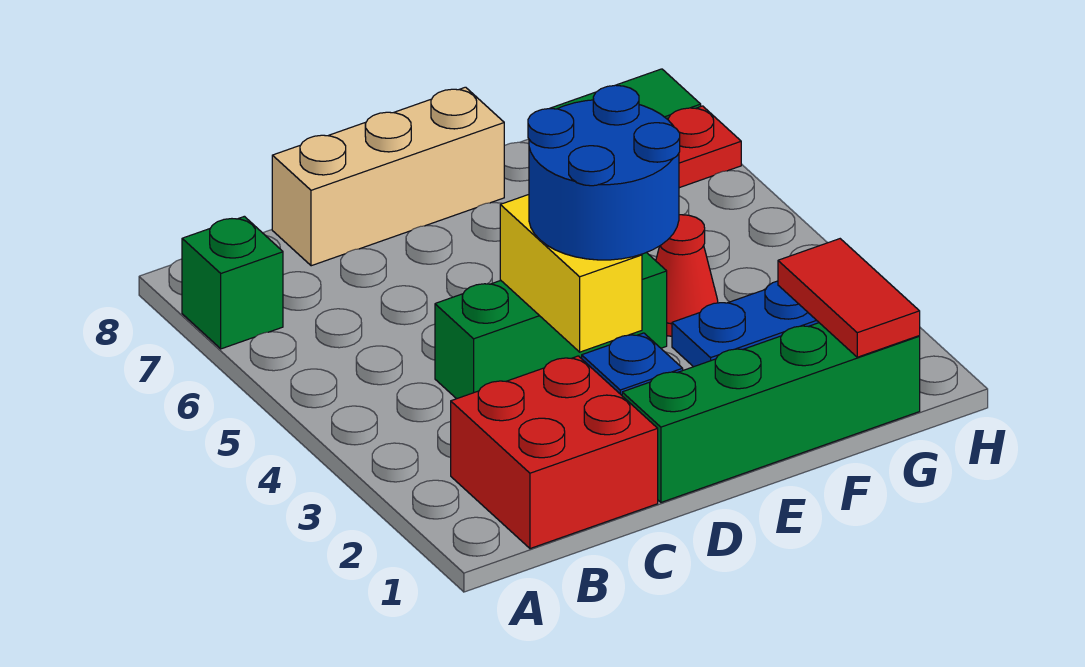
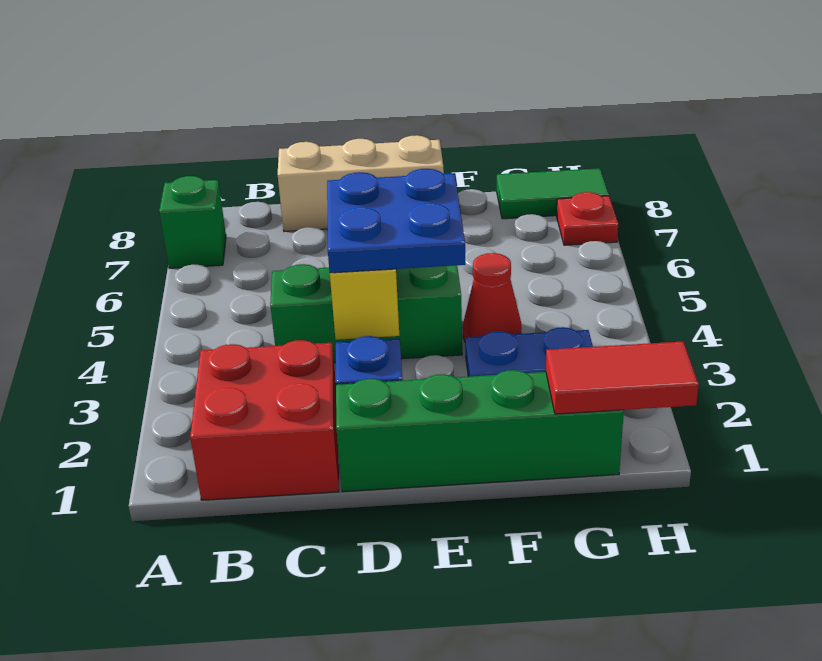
blue 2x2 round brick [528,85,680,260] -> blue 2x2 plate [327,169,465,273]
red 1x2 tile [778,239,920,357] -> red 1x2 tile turned to [546,341,699,414]

